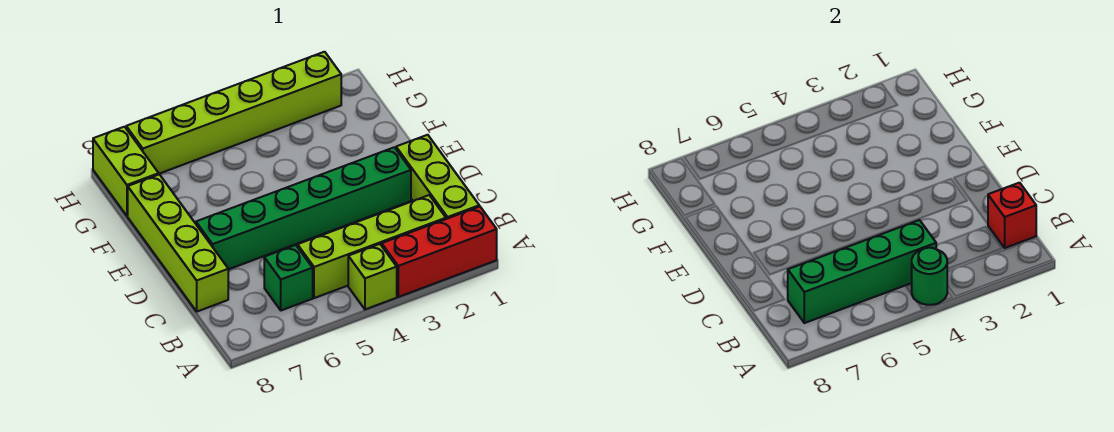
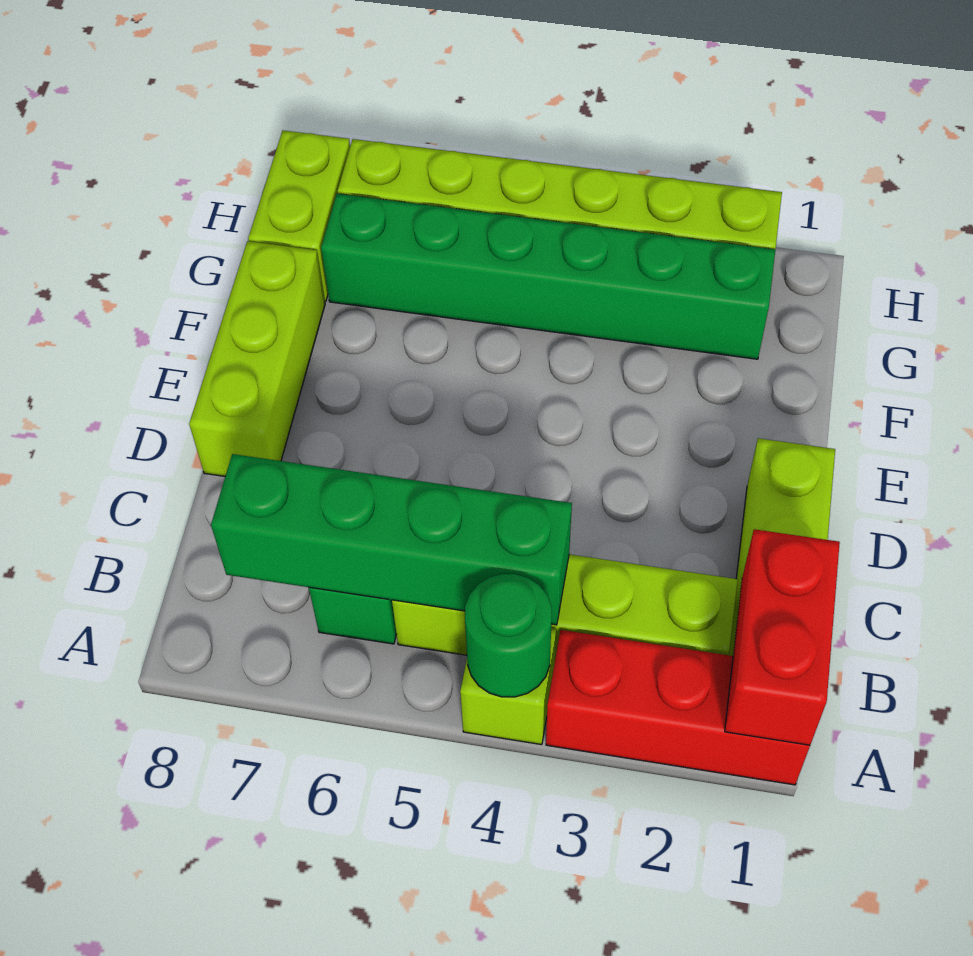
red 1x1 brick [988,183,1036,248] -> red 1x2 brick [725,529,840,745]
lime 1x4 brick [128,174,228,312] -> lime 1x3 brick [189,241,325,476]
green 1x6 brick [196,147,411,269] -> green 1x6 brick moved to [321,194,775,359]

